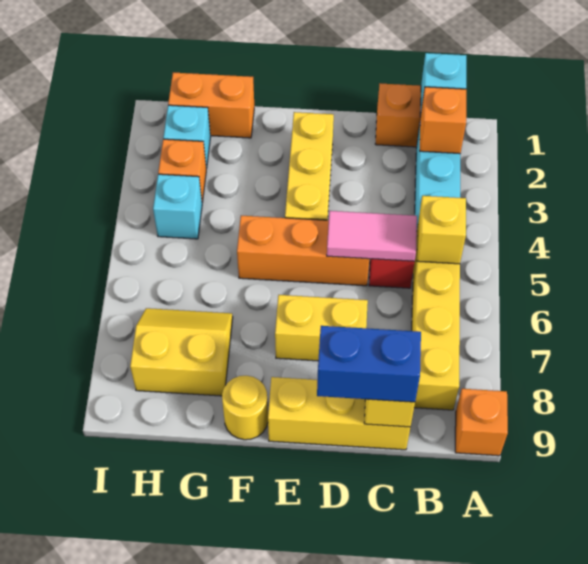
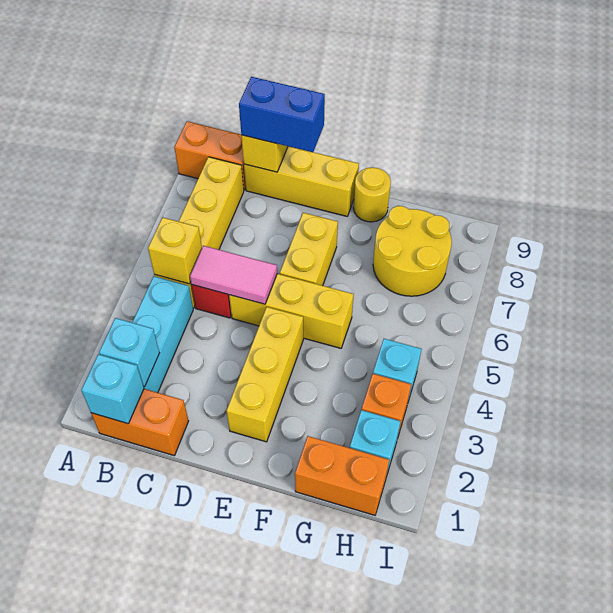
orange 1x1 brick [455,389,508,456] -> orange 1x2 brick [174,121,246,190]
orange 1x1 brick [420,87,466,154] -> cyan 1x1 brick [99,318,160,387]
orange 1x3 brick [237,216,369,286] -> yellow 1x3 brick [229,274,353,348]
yellow 1x2 brick [275,295,368,361] -> yellow 1x2 brick turned to [280,213,338,286]
yellow 2x2 slope [130,308,233,396] -> yellow 2x2 round brick [373,206,452,296]

